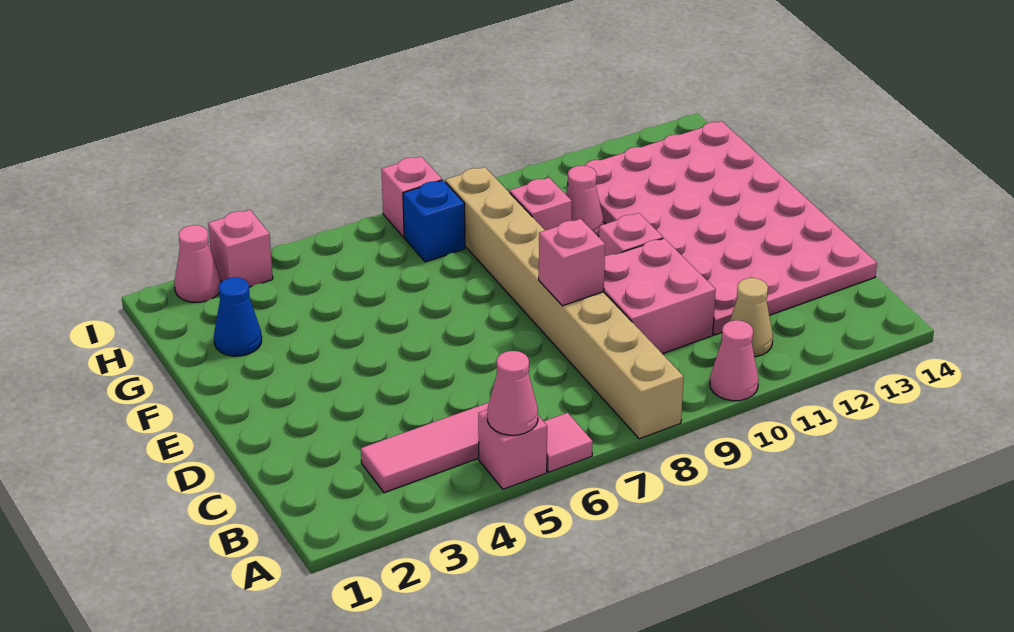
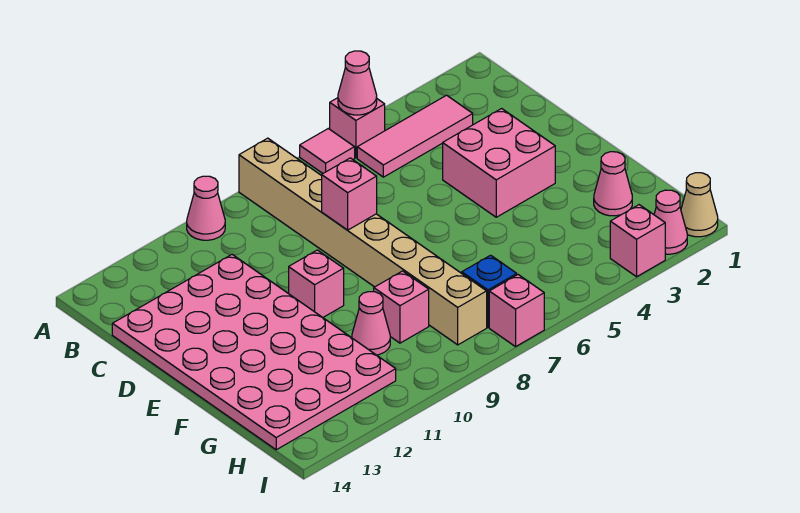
tan 1x1 cone [730,278,773,357] -> tan 1x1 cone moved to [681,173,718,237]
pink 2x2 brick [604,238,716,354] -> pink 2x2 brick moved to [443,109,555,217]
blue 1x1 cone [214,277,262,356] -> pink 1x1 cone [594,152,632,216]

